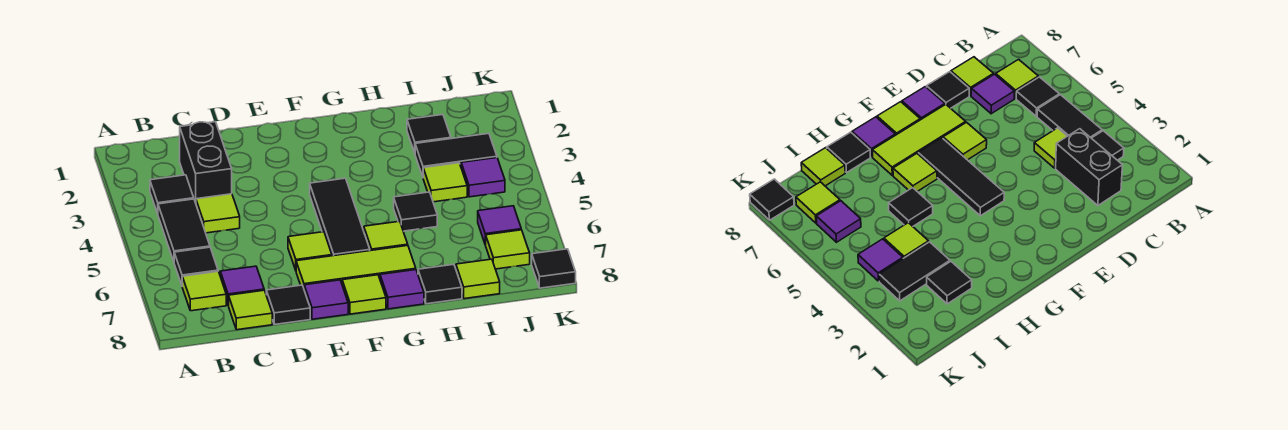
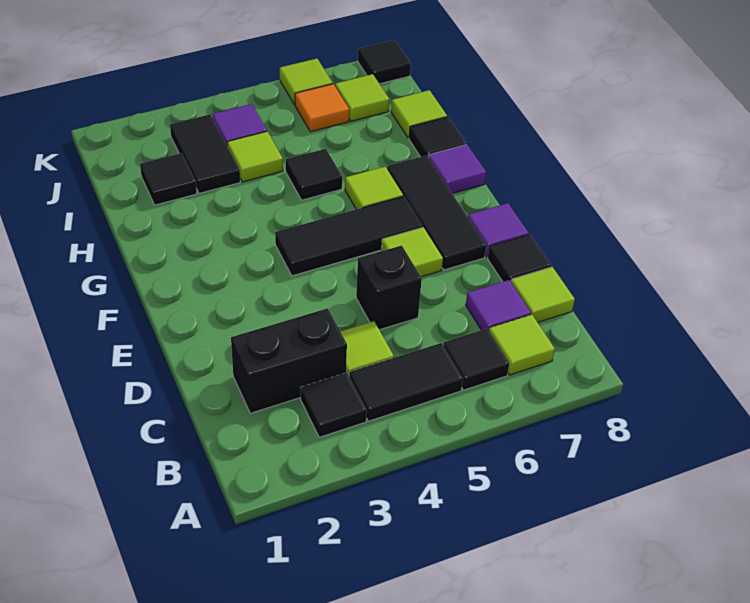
none -> black 1x1 brick [356,246,422,330]
lime 1x3 tile [296,246,416,288] -> black 1x3 tile [387,155,486,270]
lime 1x1 tile [342,275,386,314] -> lime 1x1 tile moved to [280,59,333,105]
purple 1x1 tile [478,206,521,245] -> orange 1x1 tile [295,84,349,132]

